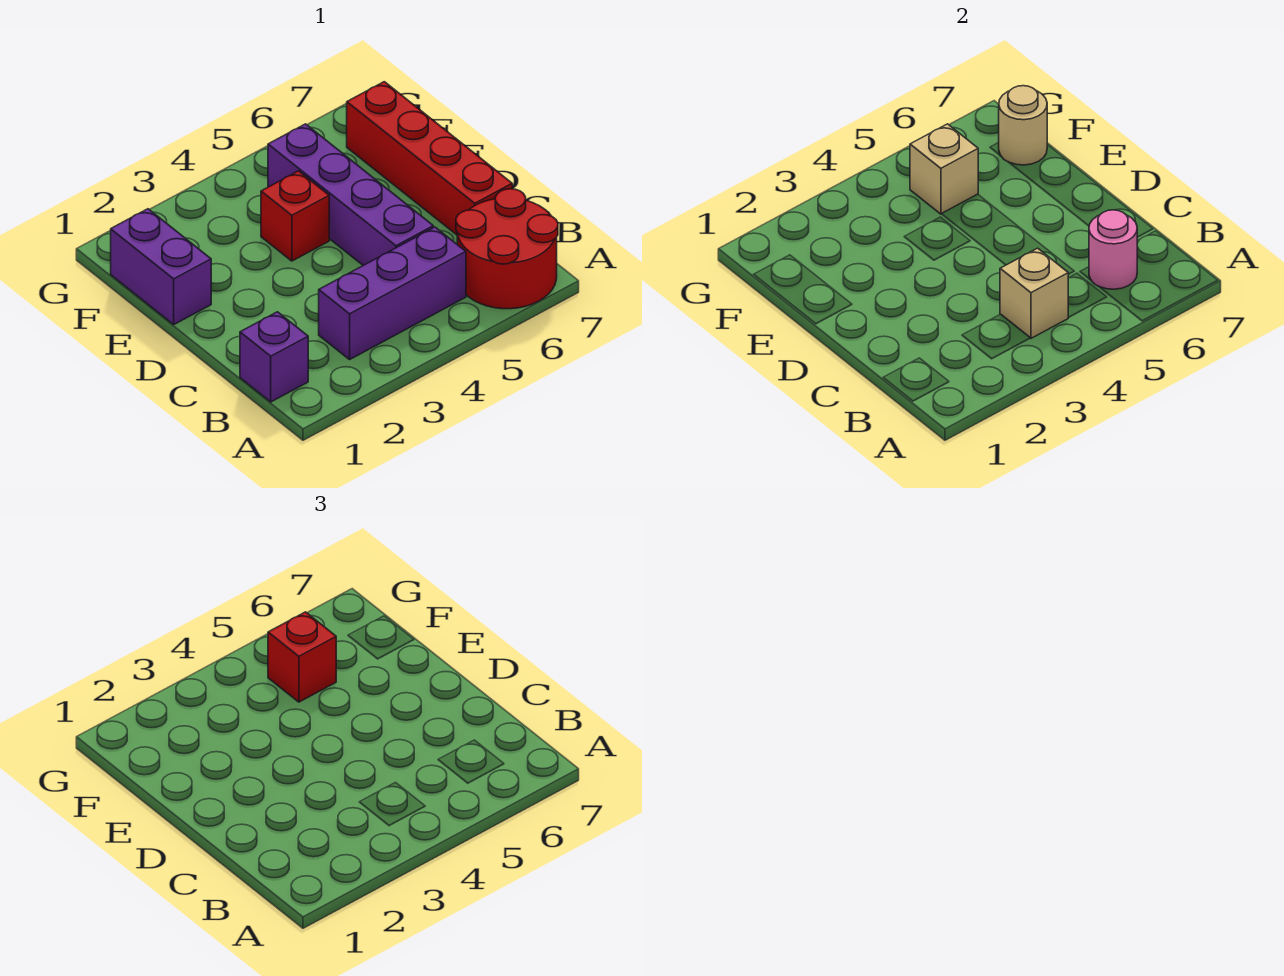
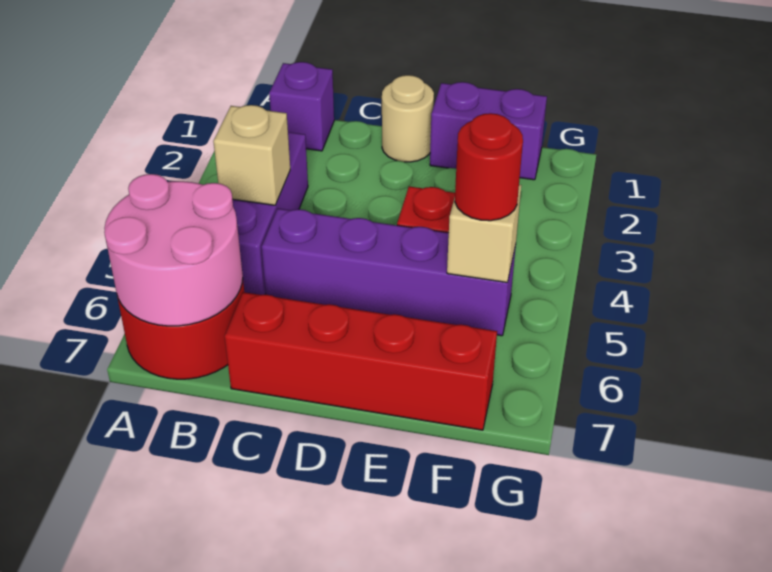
pink 1x1 round brick [1089,210,1137,289] -> pink 2x2 round brick [104,174,243,326]
red 1x1 brick [268,612,336,702] -> red 1x1 round brick [455,113,523,221]
tan 1x1 round brick [999,86,1047,165] -> tan 1x1 round brick moved to [382,75,434,162]

